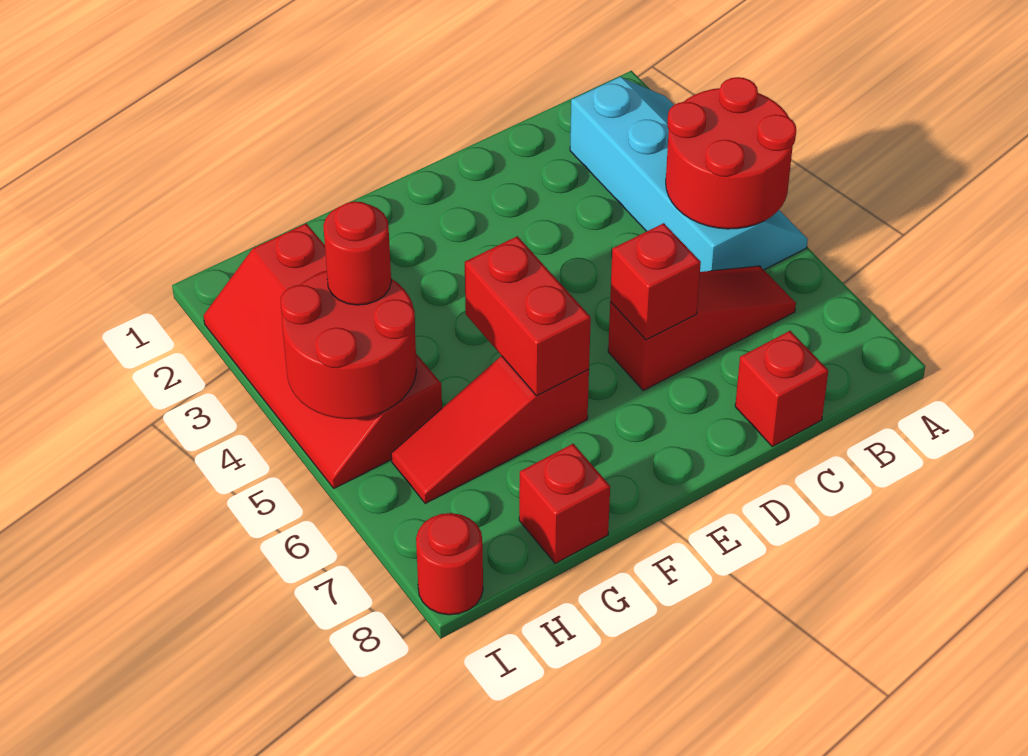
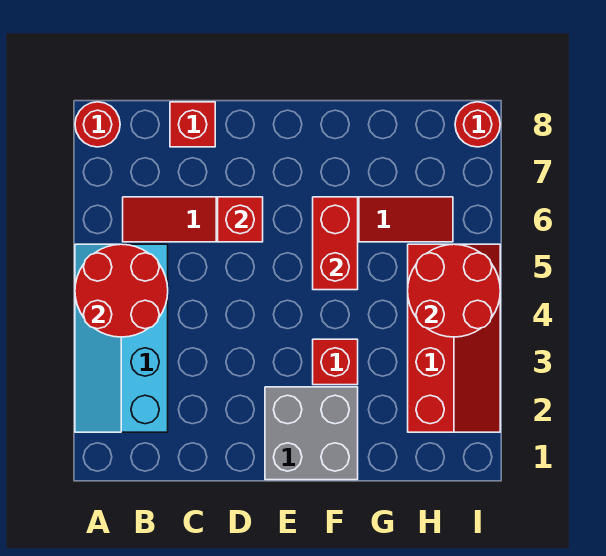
none -> grey 2x2 brick [265,387,358,480]
red 1x1 brick [519,444,610,563] -> red 1x1 brick moved to [313,339,358,385]
red 1x1 round brick [323,202,391,305] -> red 1x1 round brick moved to [75,102,120,147]

